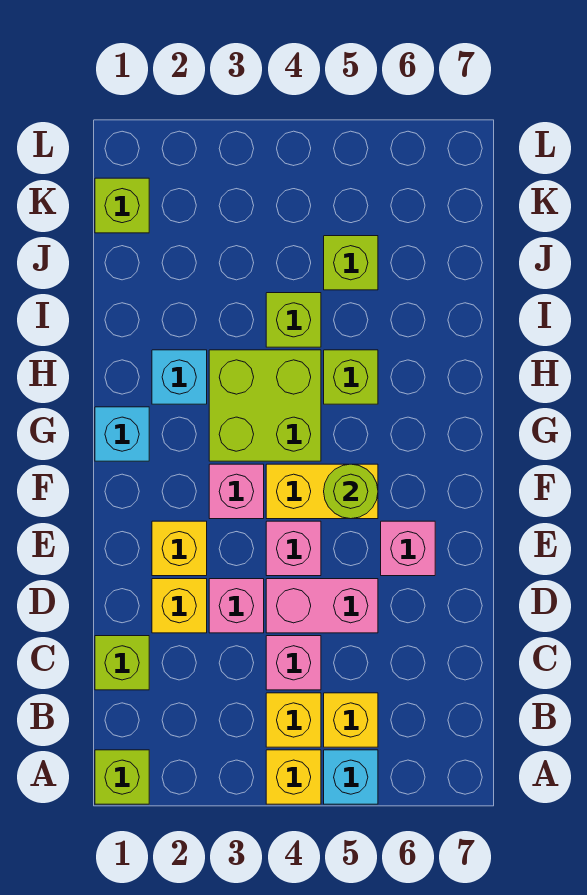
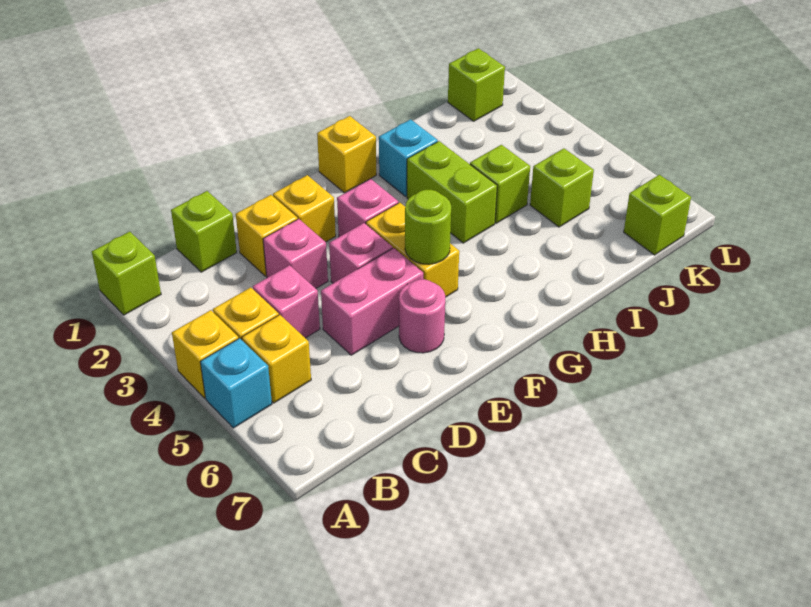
pink 1x2 brick [266,579,378,633] -> pink 1x2 brick turned to [321,248,423,355]
pink 1x1 brick [381,521,435,576] -> pink 1x1 round brick [399,279,445,353]
cyan 1x1 brick [95,407,149,461] -> yellow 1x1 brick [317,116,376,193]
lime 2x2 brick [209,350,321,461] -> lime 1x2 brick [407,141,497,243]
lime 1x1 brick [324,350,378,404] -> lime 1x1 brick moved to [624,175,691,255]

